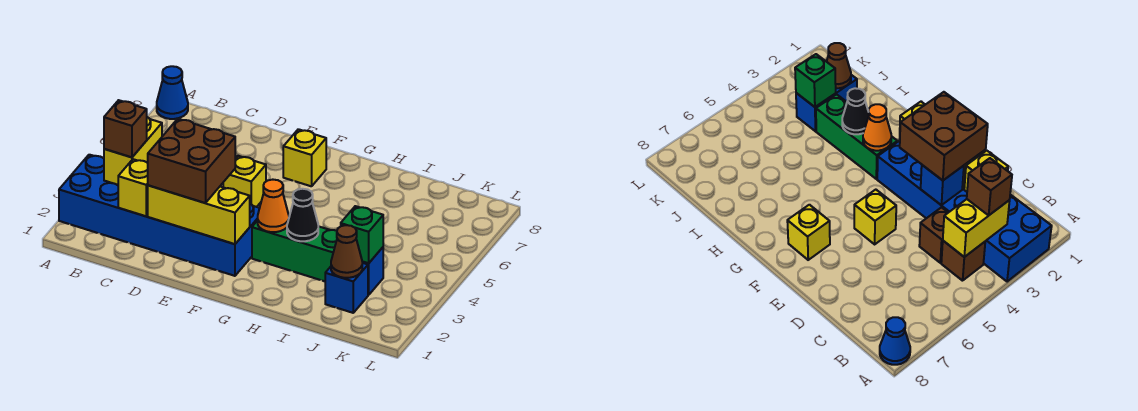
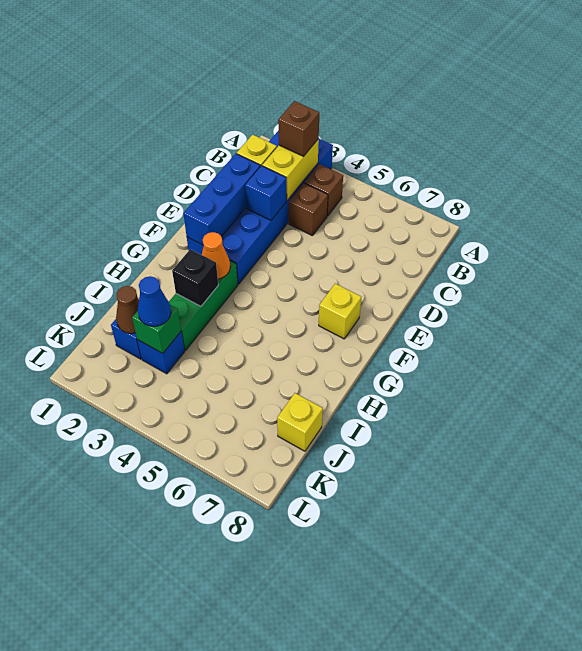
blue 1x1 cone [157,66,188,119] -> blue 1x1 cone moved to [138,276,171,326]
yellow 1x2 brick [104,117,162,185] -> yellow 1x2 brick turned to [262,139,319,200]
yellow 1x3 brick [148,185,250,244] -> blue 1x3 brick [183,154,260,245]
brown 2x2 brick [148,119,235,203] -> none
yellow 1x1 brick [223,156,266,207] -> yellow 1x1 brick moved to [277,393,323,451]
black 1x1 cone [287,189,318,241] -> black 1x1 brick [172,249,218,306]

